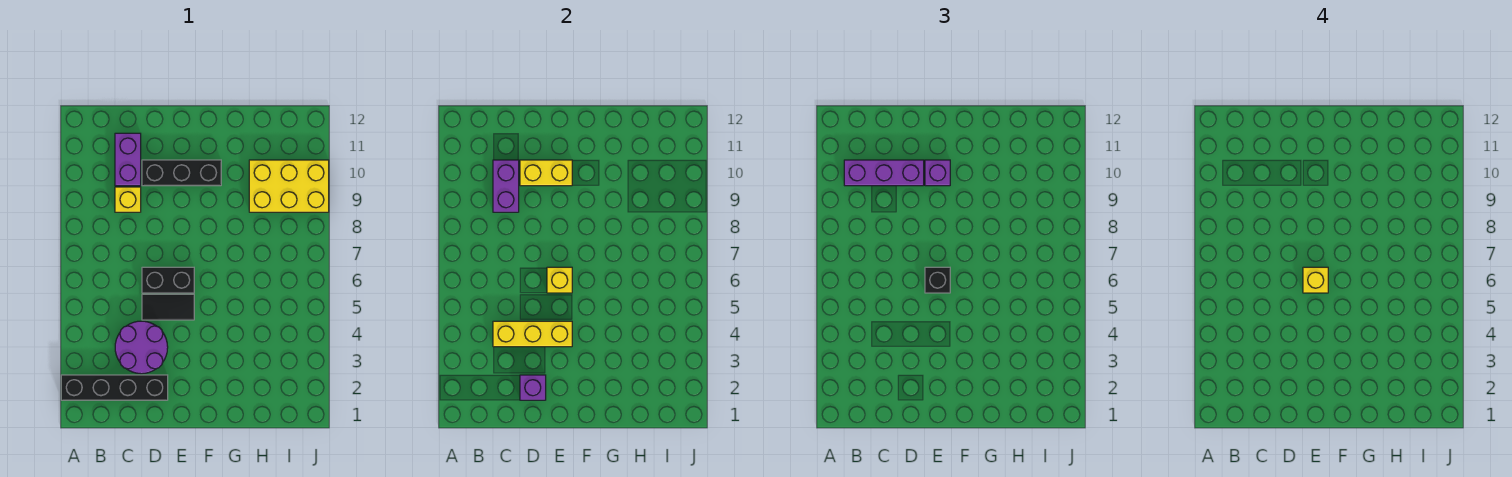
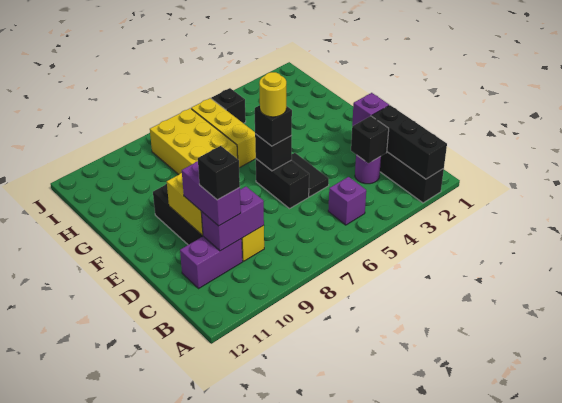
none -> black 1x3 brick [372,105,447,179]
purple 1x3 brick [844,160,924,186] -> purple 1x2 brick [182,161,241,226]
purple 2x2 round brick [115,321,168,374] -> purple 1x1 round brick [355,155,381,184]
none -> black 1x1 brick [351,116,389,163]
yellow 1x3 brick [493,321,572,347] -> yellow 1x3 brick moved to [191,98,256,168]
none -> black 1x1 brick [198,146,240,200]
yellow 1x1 brick [547,267,572,293] -> black 1x1 brick [255,134,292,171]
yellow 1x1 brick [1303,267,1328,293] -> yellow 1x1 round brick [259,72,286,117]
purple 1x1 brick [925,160,950,186] -> purple 1x1 brick moved to [328,177,366,225]
yellow 2x3 brick [249,160,329,212] -> yellow 2x3 brick moved to [150,108,238,174]
none -> black 1x1 brick [211,88,246,123]

